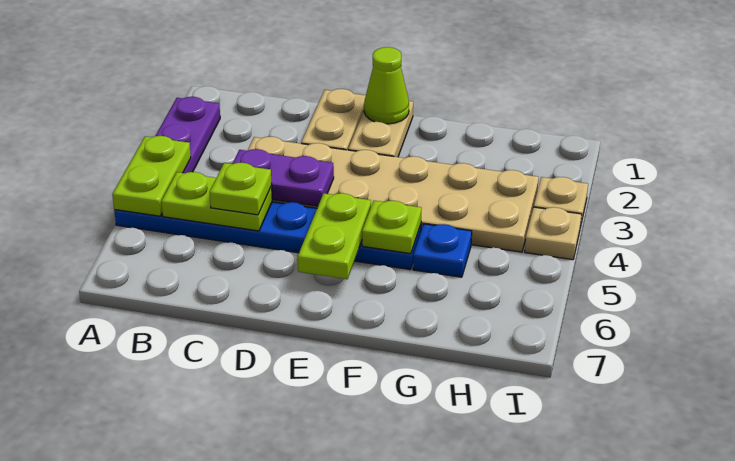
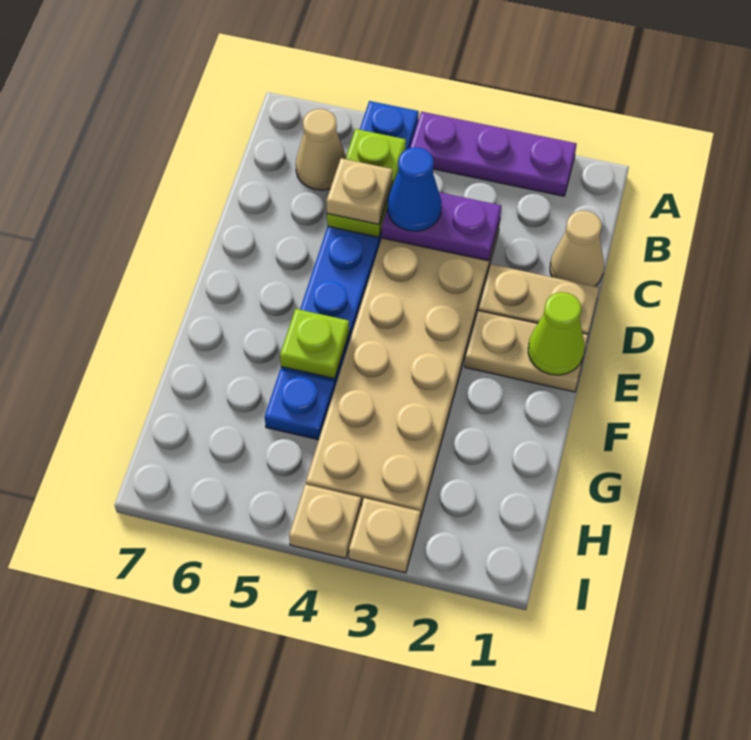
lime 1x2 plate [112,136,191,216] -> none
none -> tan 1x1 cone [296,109,346,190]
none -> tan 1x1 cone [550,211,604,286]
purple 1x2 plate [233,149,334,206] -> purple 1x2 plate turned to [382,192,501,261]
none -> blue 1x1 cone [388,147,442,231]
lime 1x1 plate [210,163,272,215] -> tan 1x1 plate [326,158,393,224]
lime 1x2 plate [298,193,371,279] -> none

